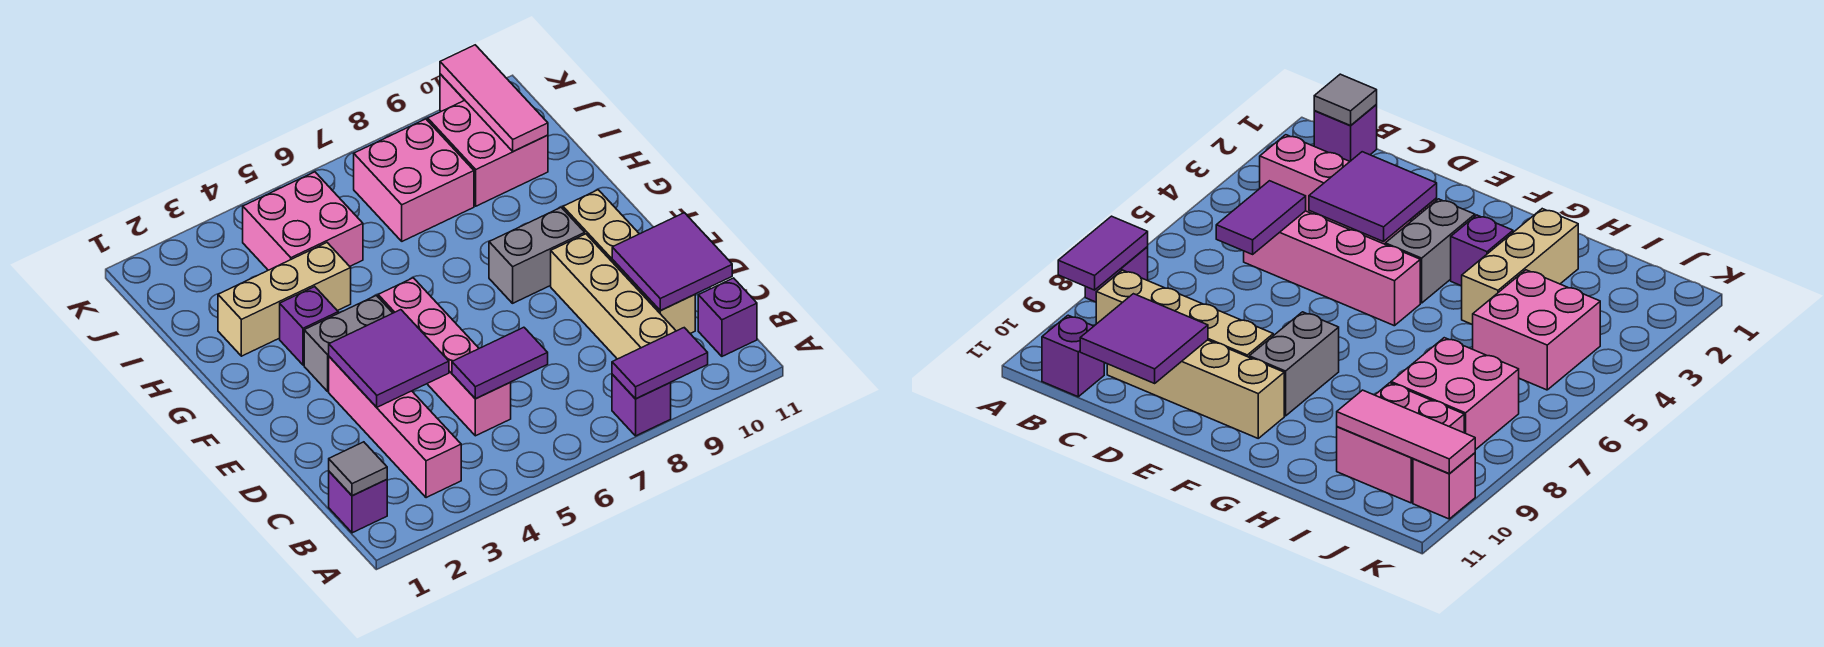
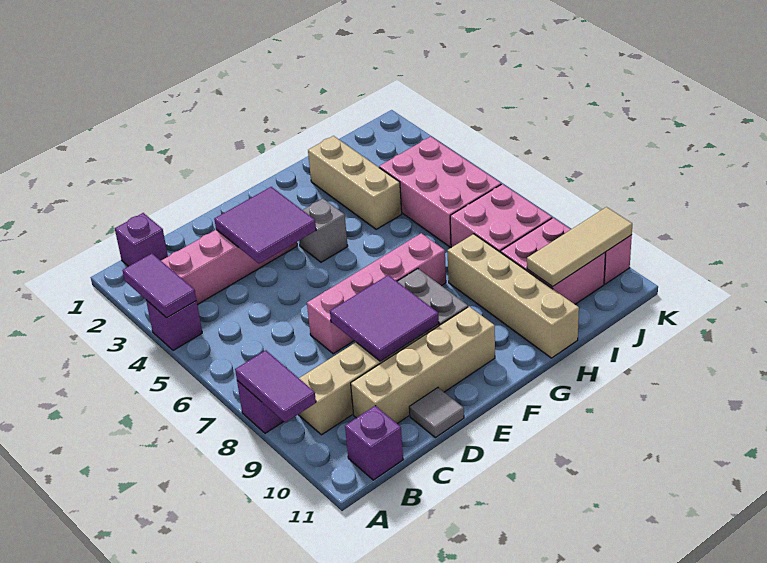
grey 1x1 tile [329,442,387,496] -> grey 1x1 tile moved to [409,388,464,438]
pink 1x4 brick [378,278,511,436] -> pink 1x4 brick moved to [307,233,446,354]
purple 1x2 tile [452,327,548,399] -> purple 1x2 tile moved to [122,254,196,318]
purple 2x2 tile [612,213,732,311] -> purple 2x2 tile moved to [330,275,439,361]
grey 1x2 brick [304,295,392,391] -> grey 1x1 brick [299,199,348,262]
purple 1x1 brick [280,287,338,365] -> purple 1x1 brick moved to [146,300,202,351]
none -> tan 1x4 brick [447,234,579,358]
pink 2x2 brick [243,172,363,270] -> pink 2x3 brick [379,137,501,247]
pink 1x3 tile [440,45,548,152] -> tan 1x3 tile [527,207,632,287]

